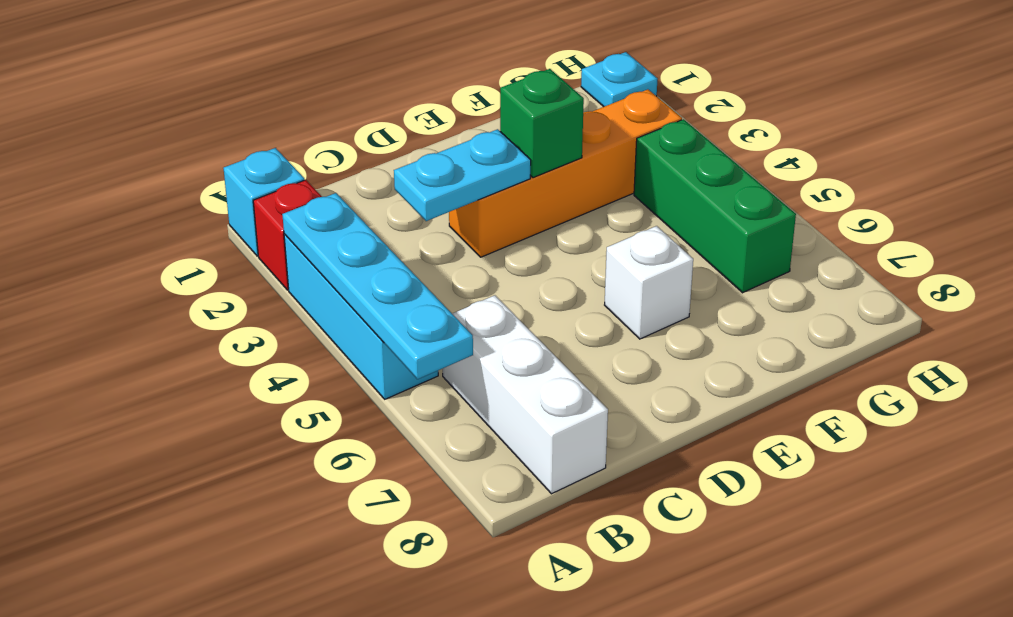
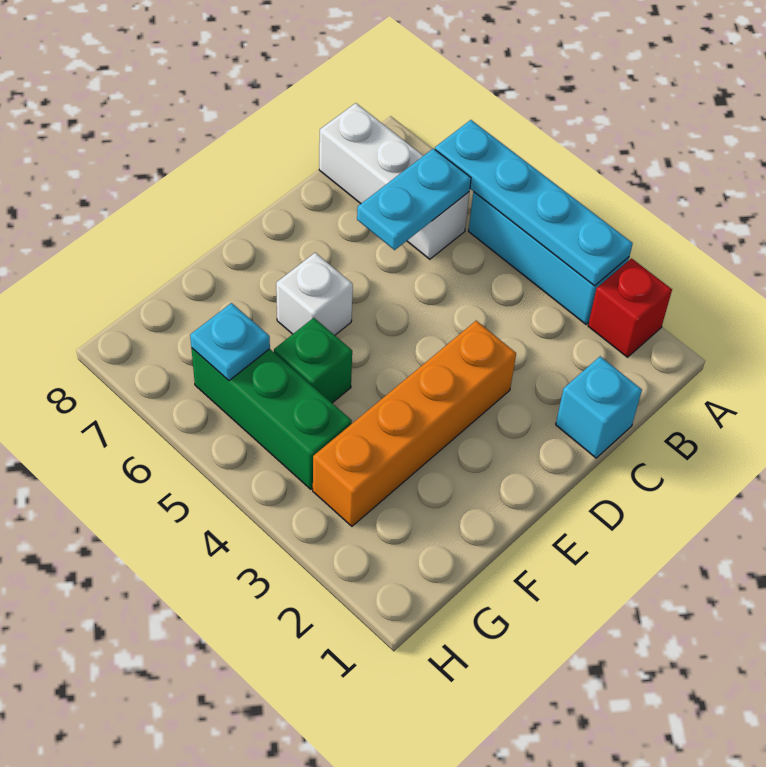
cyan 1x1 brick [223,148,304,256] -> cyan 1x1 brick moved to [556,356,642,458]
cyan 1x2 plate [394,129,531,221] -> cyan 1x2 plate moved to [357,149,471,250]
green 1x1 brick [500,69,584,178] -> green 1x1 brick moved to [274,318,352,403]
cyan 1x1 plate [581,52,658,107] -> cyan 1x1 plate moved to [190,303,270,381]

